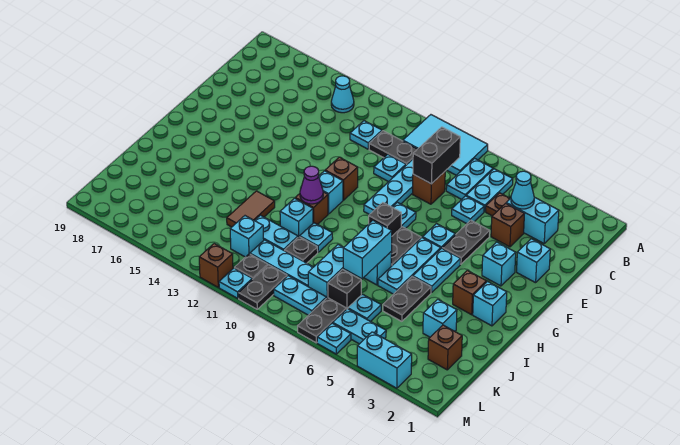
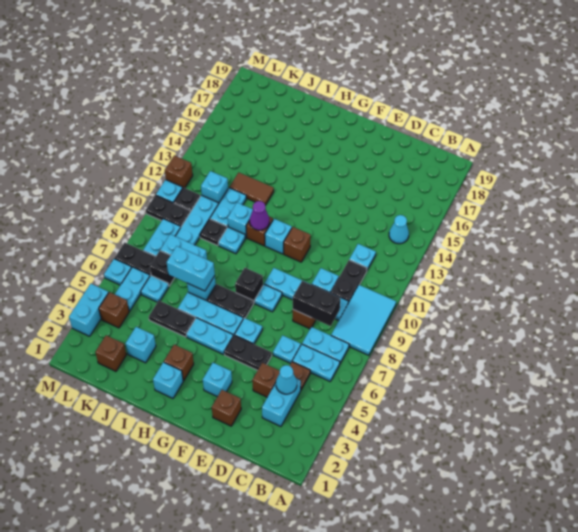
cyan 1x1 brick [517,239,550,283] -> brown 1x1 brick [212,390,241,426]
none -> brown 1x1 brick [99,292,129,328]

